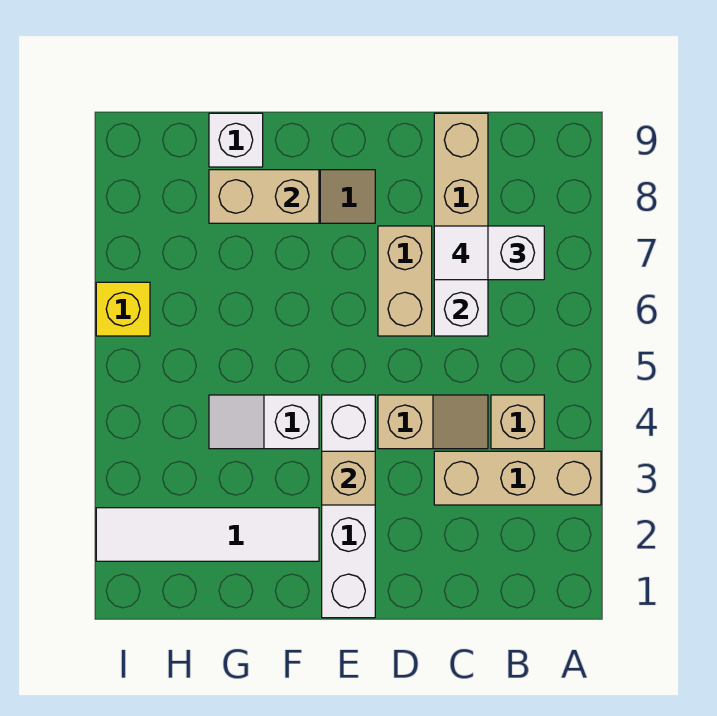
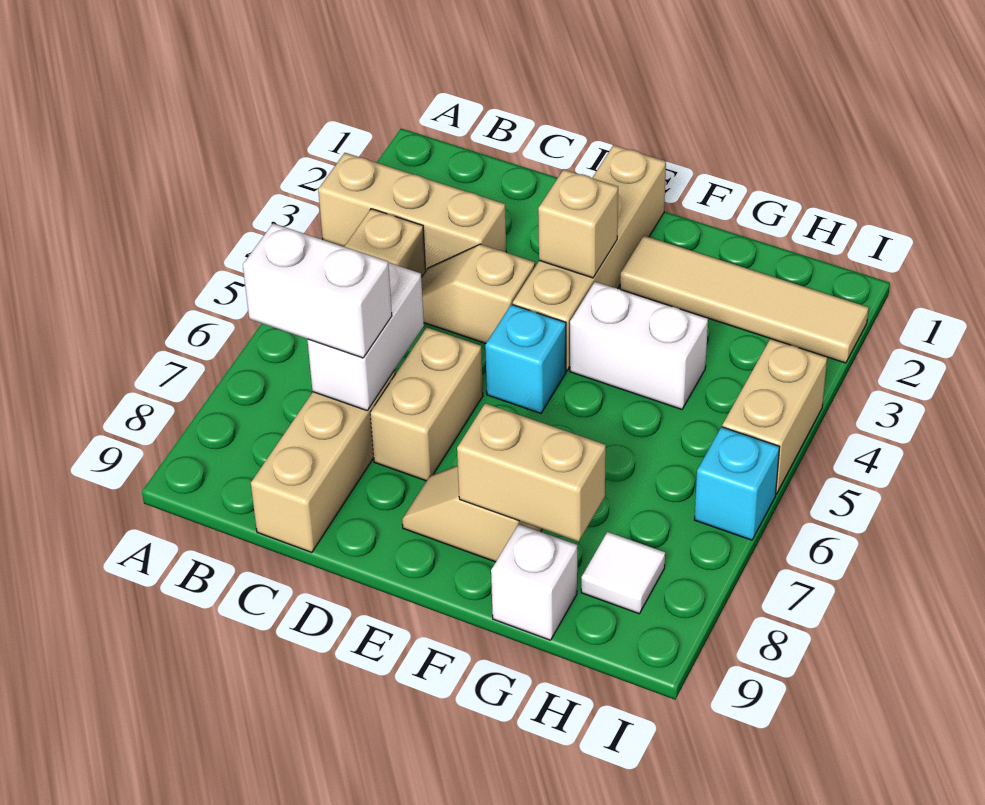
white 1x1 tile [434,226,488,280] -> white 1x1 tile moved to [581,532,665,614]
white 1x4 brick [322,395,375,618] -> tan 1x4 brick [513,145,666,371]
none -> cyan 1x1 brick [485,304,566,413]
white 1x4 tile [96,508,319,561] -> tan 1x4 tile [620,236,869,363]
white 1x2 slope [209,395,319,449] -> white 1x2 brick [570,282,708,409]
none -> tan 1x2 brick [722,339,827,494]
yellow 1x1 brick [96,282,150,336] -> cyan 1x1 brick [694,427,780,540]

